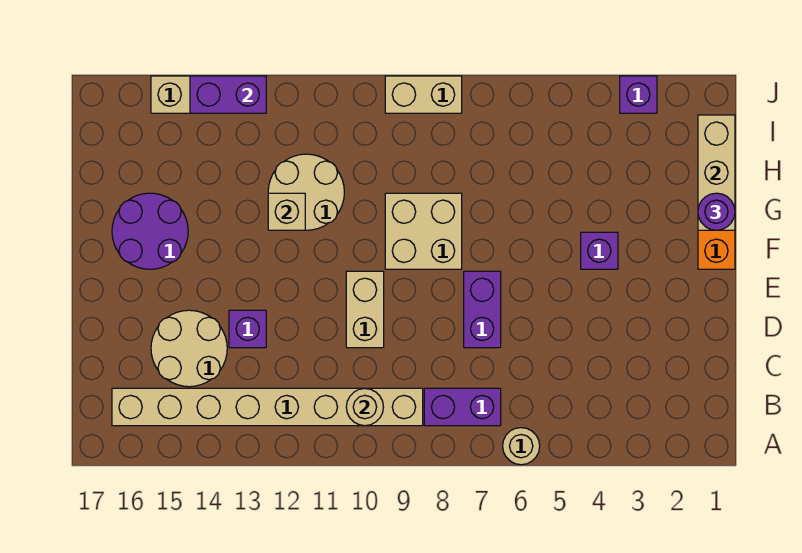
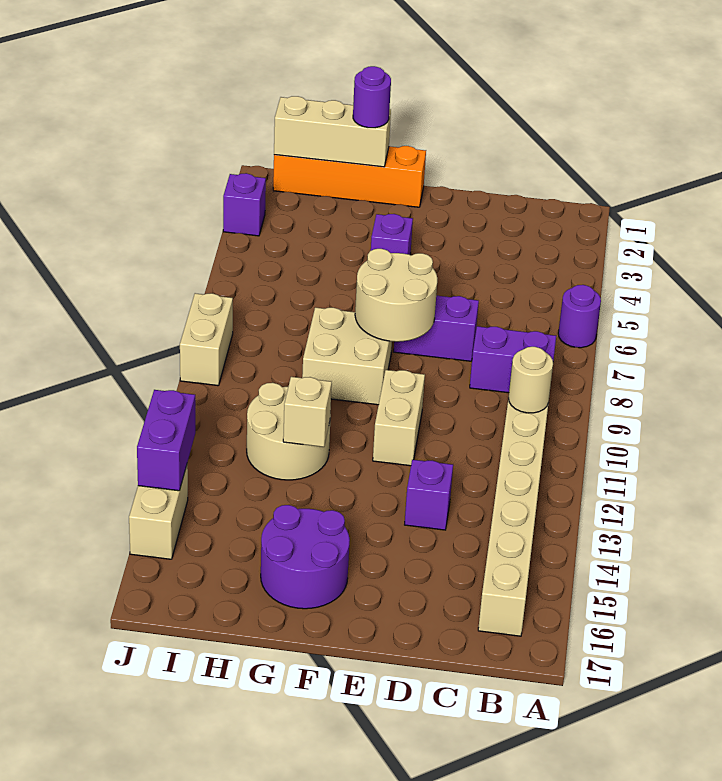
tan 1x1 round brick [503,428,540,465] -> purple 1x1 round brick [558,285,601,348]
purple 1x2 brick [424,388,501,426] -> purple 1x2 brick turned to [470,326,556,393]
tan 2x2 round brick [151,310,227,387] -> tan 2x2 round brick moved to [355,249,437,342]
tan 1x2 brick [346,271,384,348] -> tan 1x2 brick turned to [373,370,425,466]

